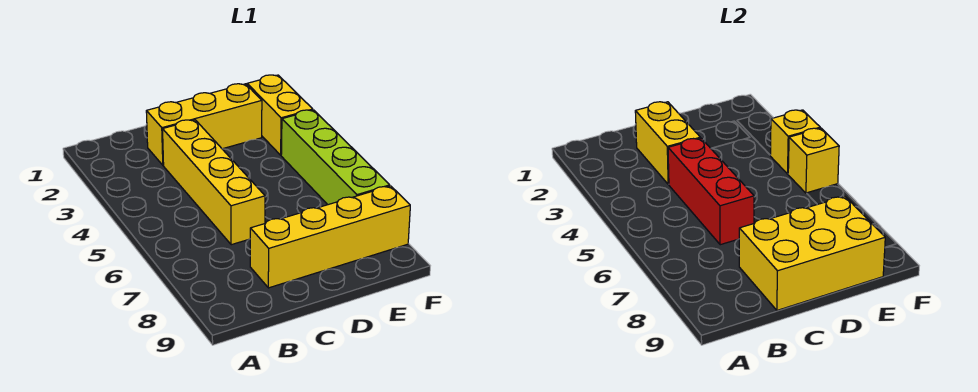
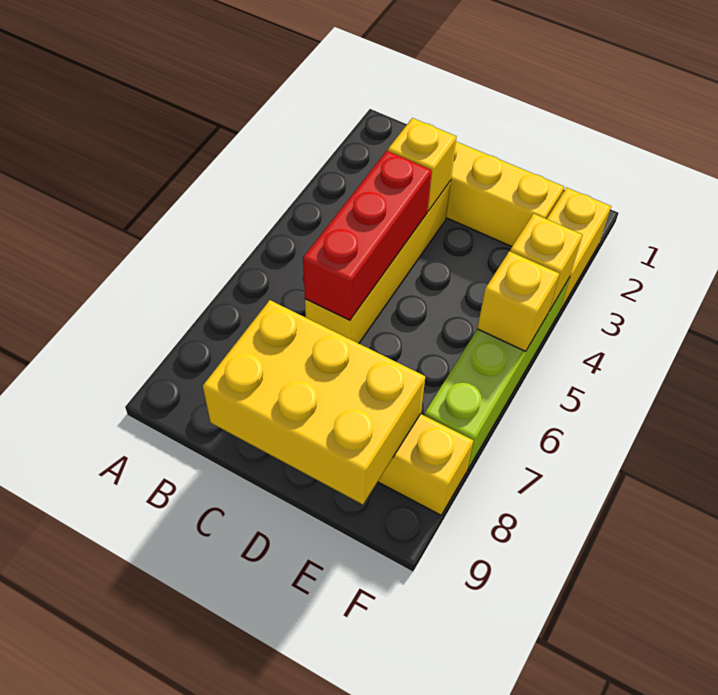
yellow 1x2 brick [635,102,700,184] -> yellow 1x1 brick [388,118,457,211]

